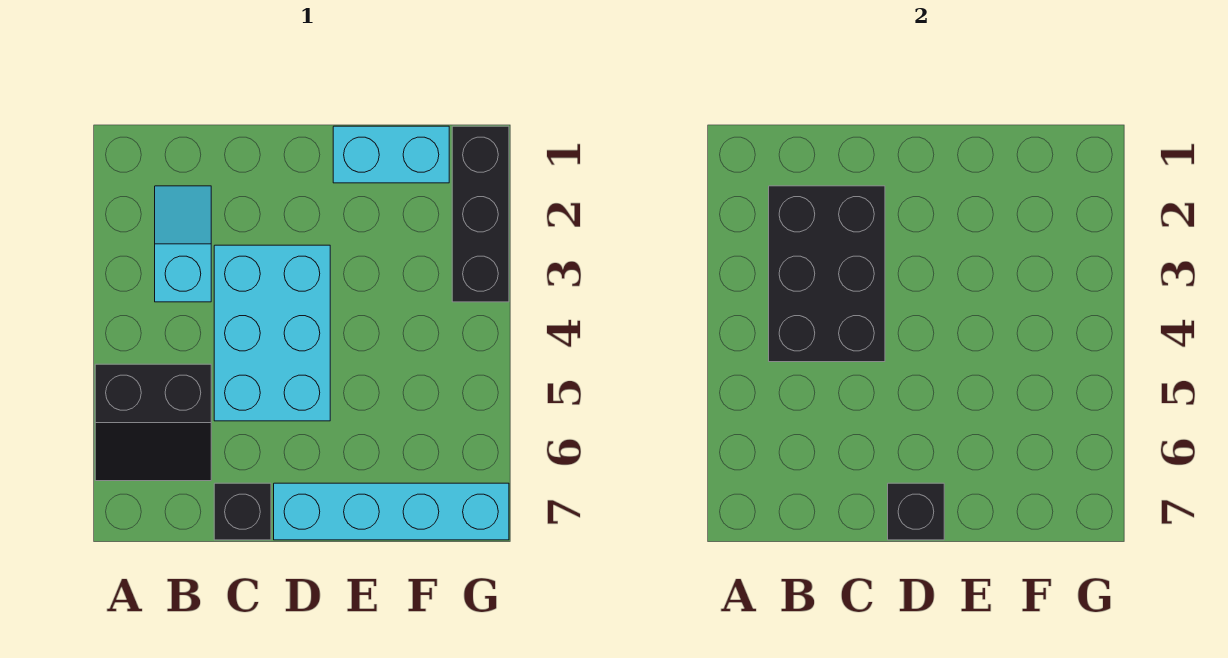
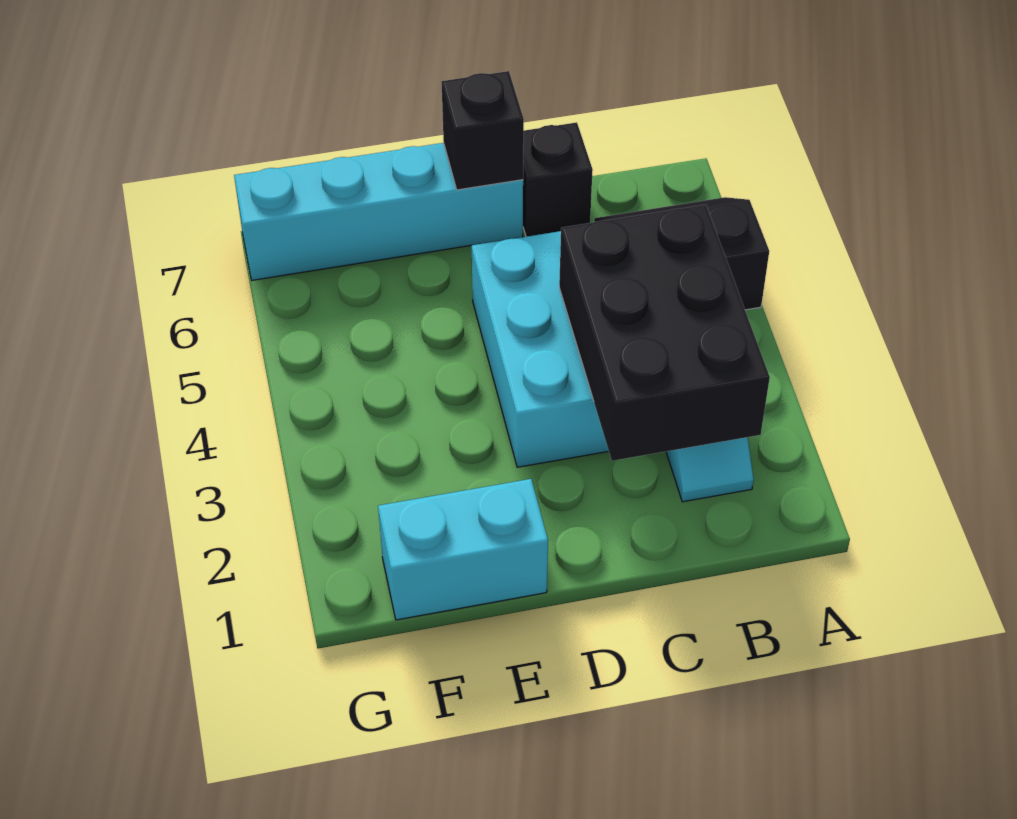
black 1x3 brick [452,126,509,302] -> none

